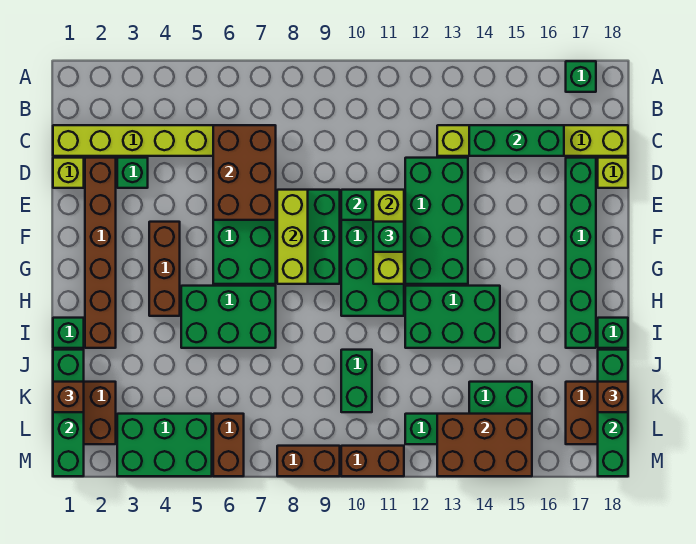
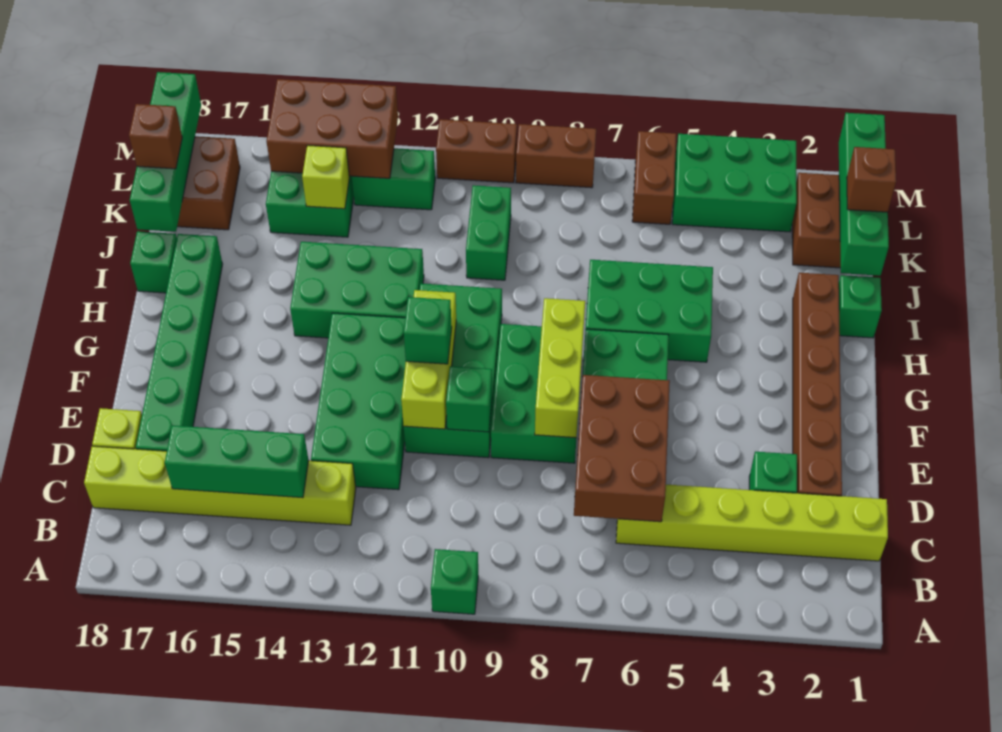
green 1x1 brick [566,61,596,92] -> green 1x1 brick moved to [431,549,478,614]
lime 1x1 brick [53,158,84,188] -> lime 1x1 brick moved to [302,145,349,209]
brown 1x3 brick [149,222,180,316] -> none

